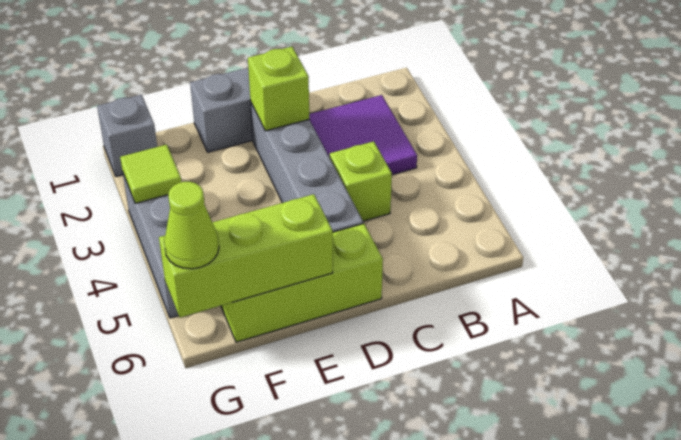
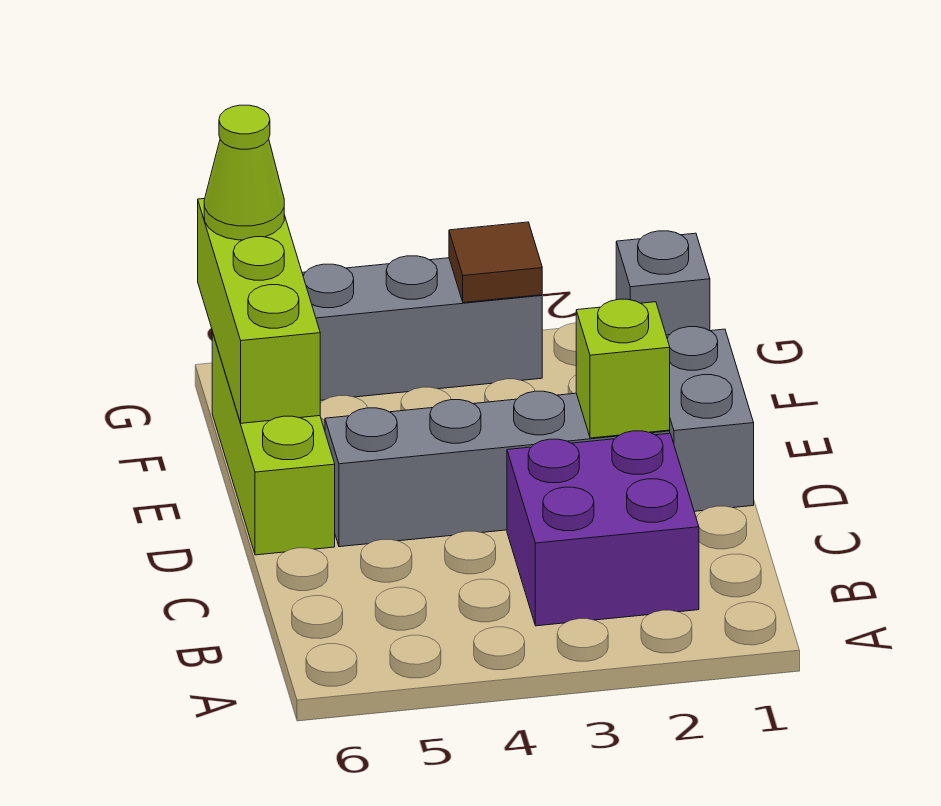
purple 2x2 tile [309,95,417,175] -> purple 2x2 brick [507,431,699,626]
lime 1x1 brick [330,141,392,221] -> none
lime 1x1 tile [120,145,181,203] -> brown 1x1 tile [449,222,542,303]

